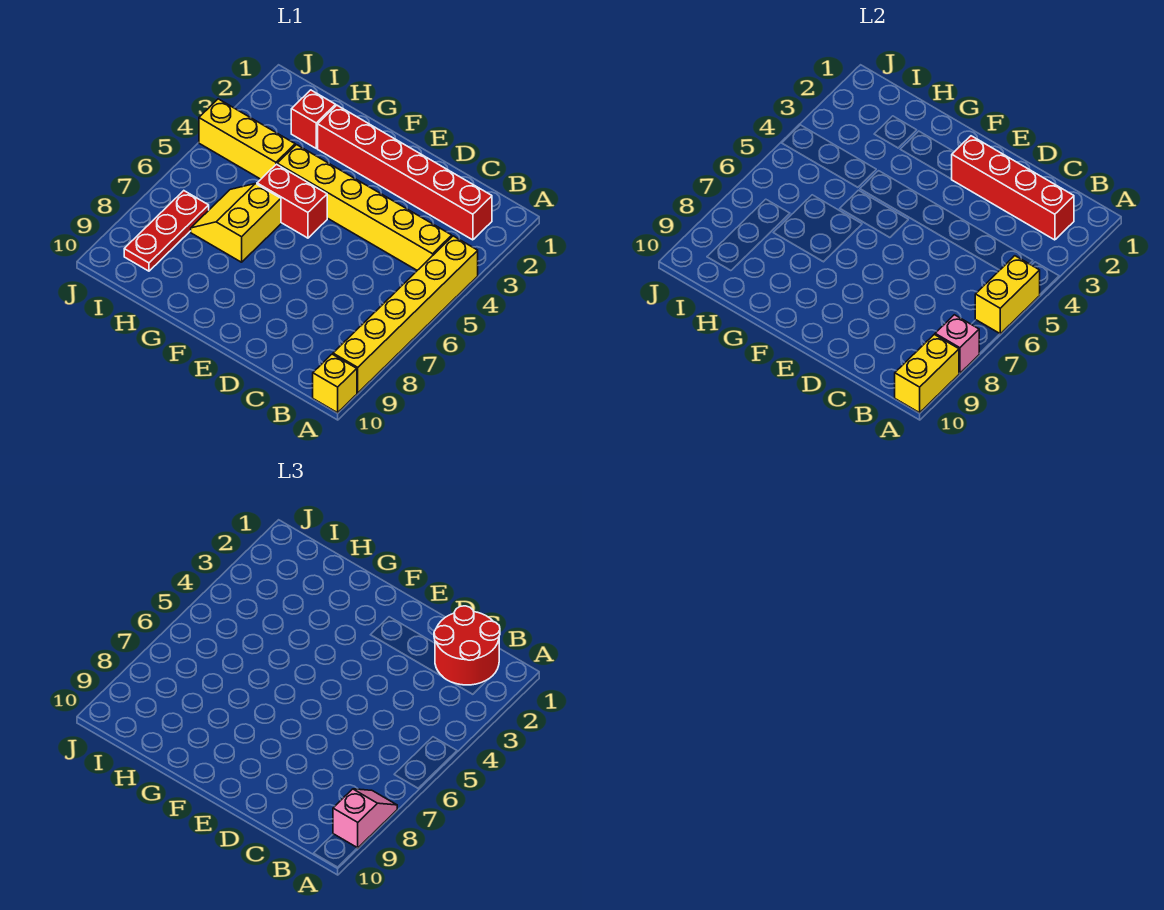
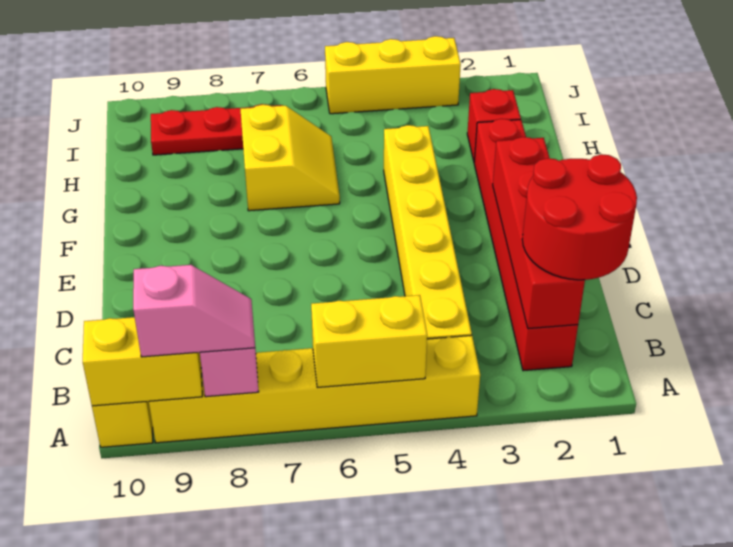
red 1x2 brick [257,164,327,238] -> none
yellow 2x2 slope [191,184,281,262] -> yellow 2x2 slope turned to [241,105,340,211]
yellow 1x3 brick [199,99,295,179] -> yellow 1x3 brick turned to [325,36,461,114]

